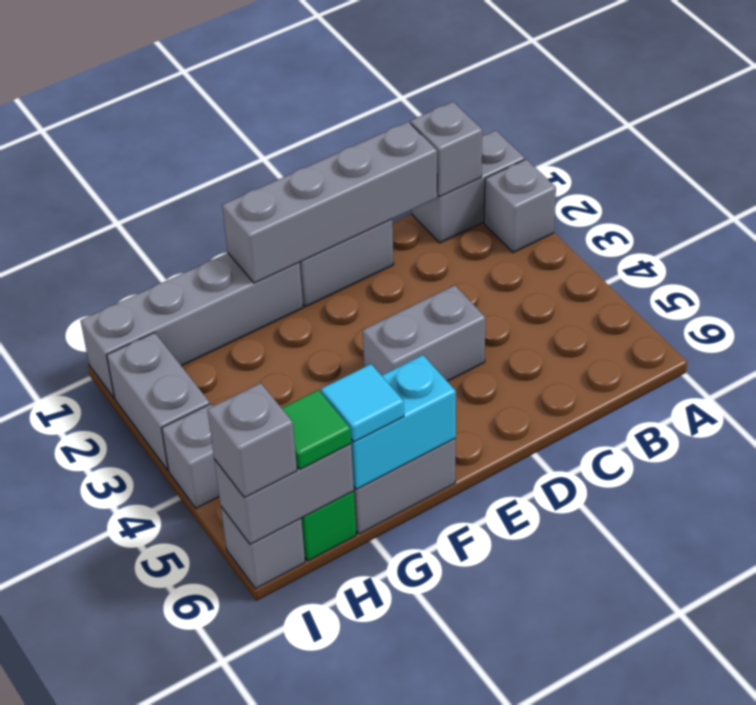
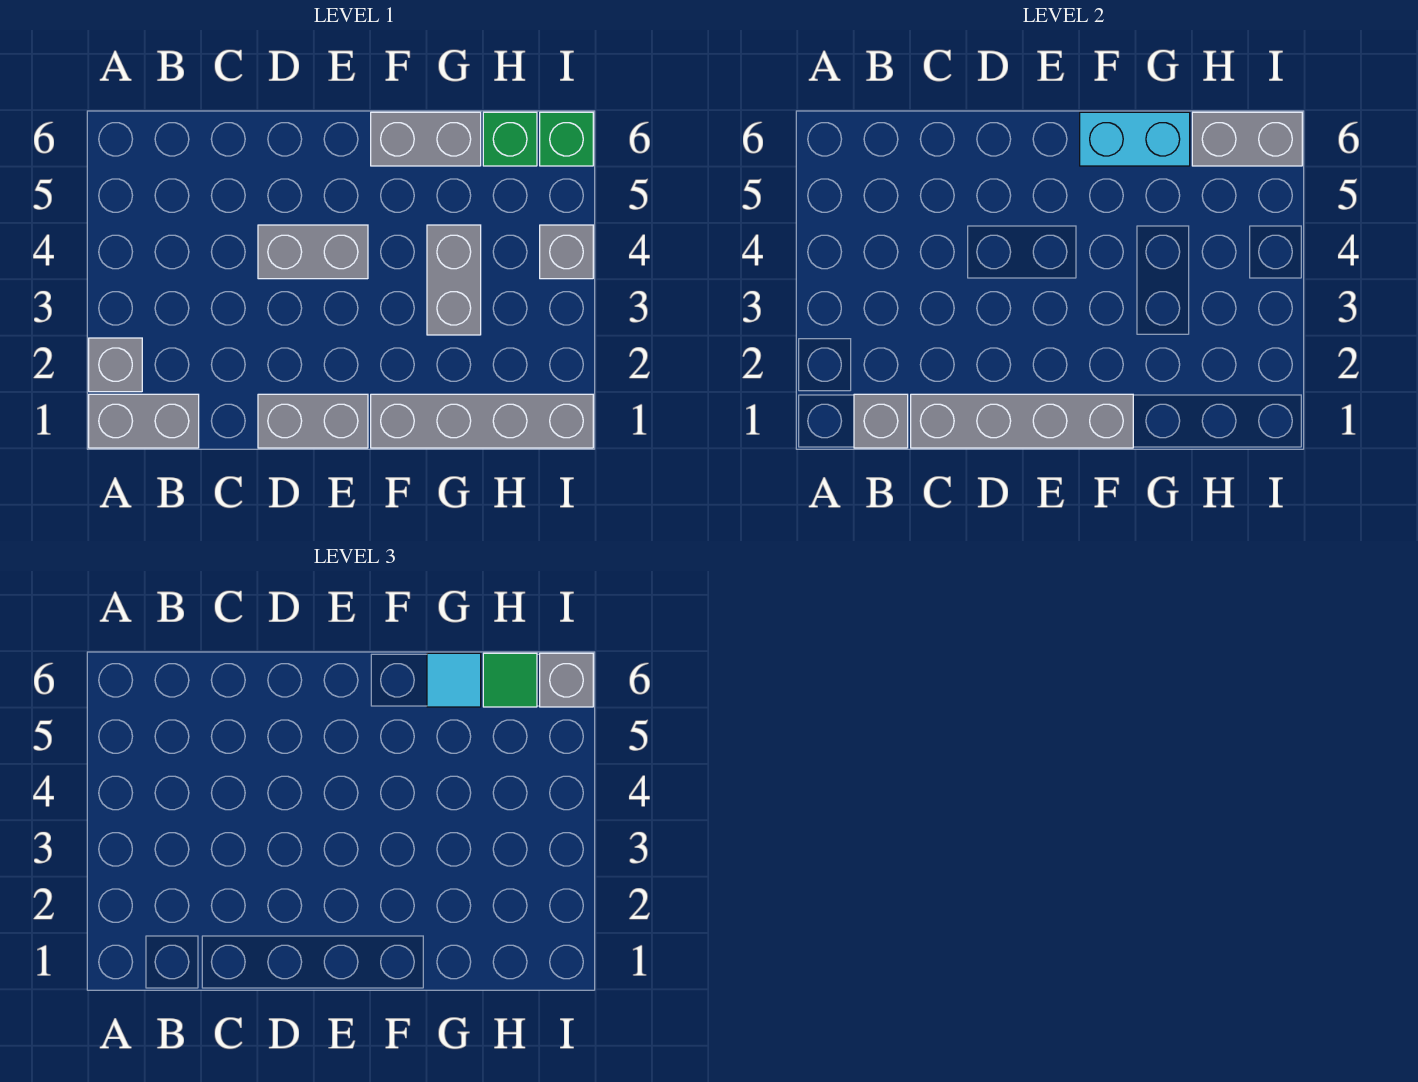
grey 1x2 brick [107,332,210,470] -> grey 1x2 brick moved to [427,225,481,335]
grey 1x1 brick [221,507,305,589] -> green 1x1 brick [540,112,593,166]

